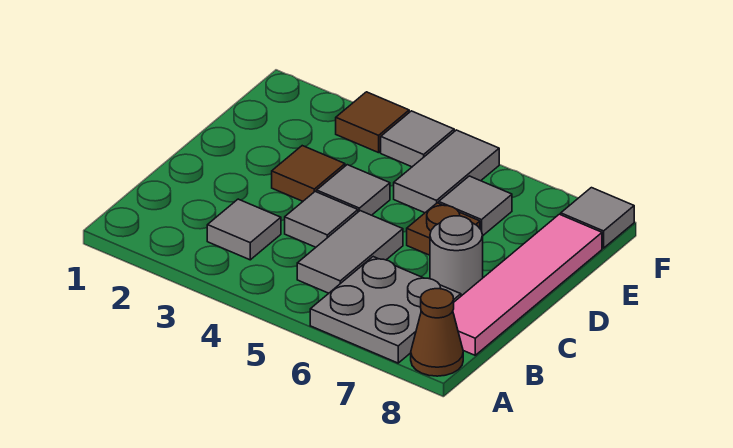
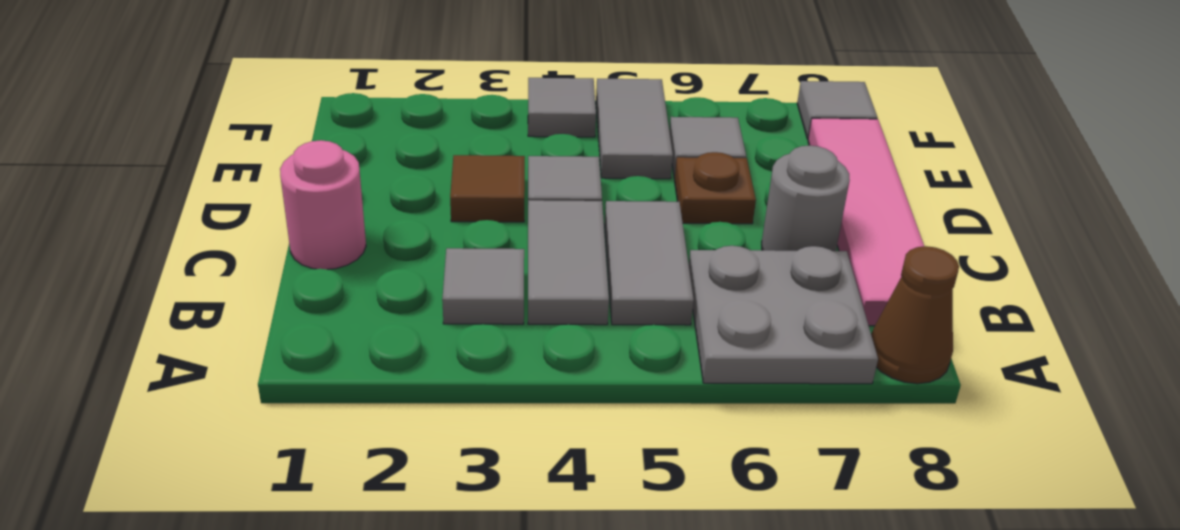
none -> pink 1x1 round brick [280,140,366,269]
grey 1x1 tile [285,192,358,247] -> grey 1x2 tile [528,200,609,325]
brown 1x1 tile [336,92,409,153] -> none

